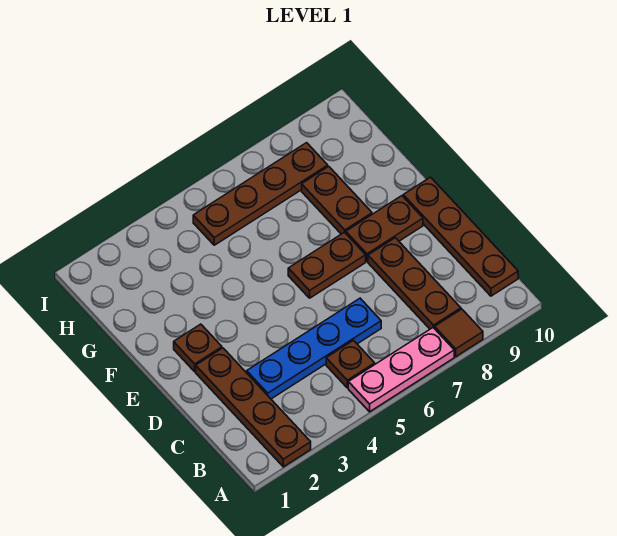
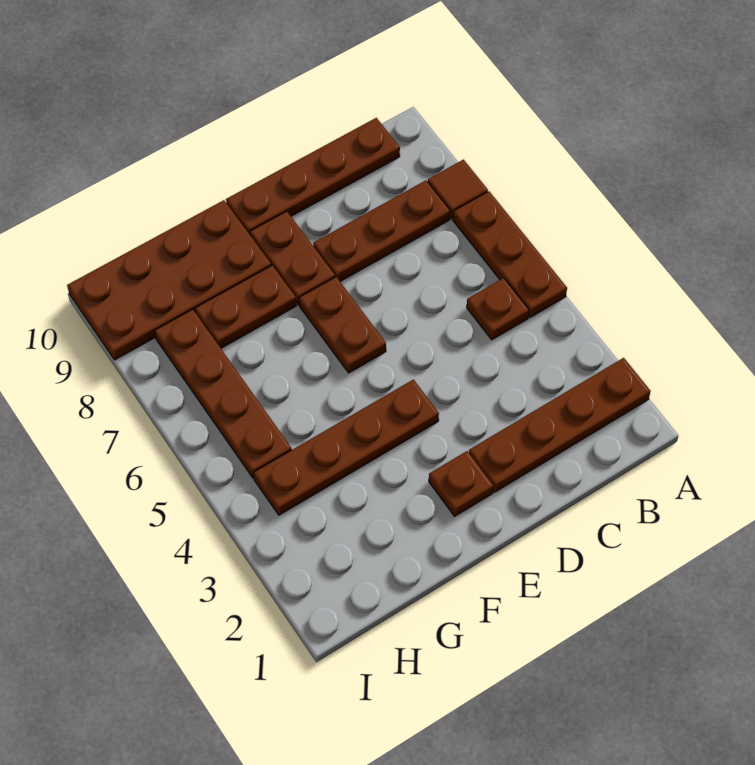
pink 1x3 plate [348,328,454,412] -> brown 1x3 plate [453,191,567,317]
blue 1x4 plate [247,298,381,399] -> none
none -> brown 1x4 plate [254,380,439,515]
none -> brown 2x4 plate [67,200,271,360]

